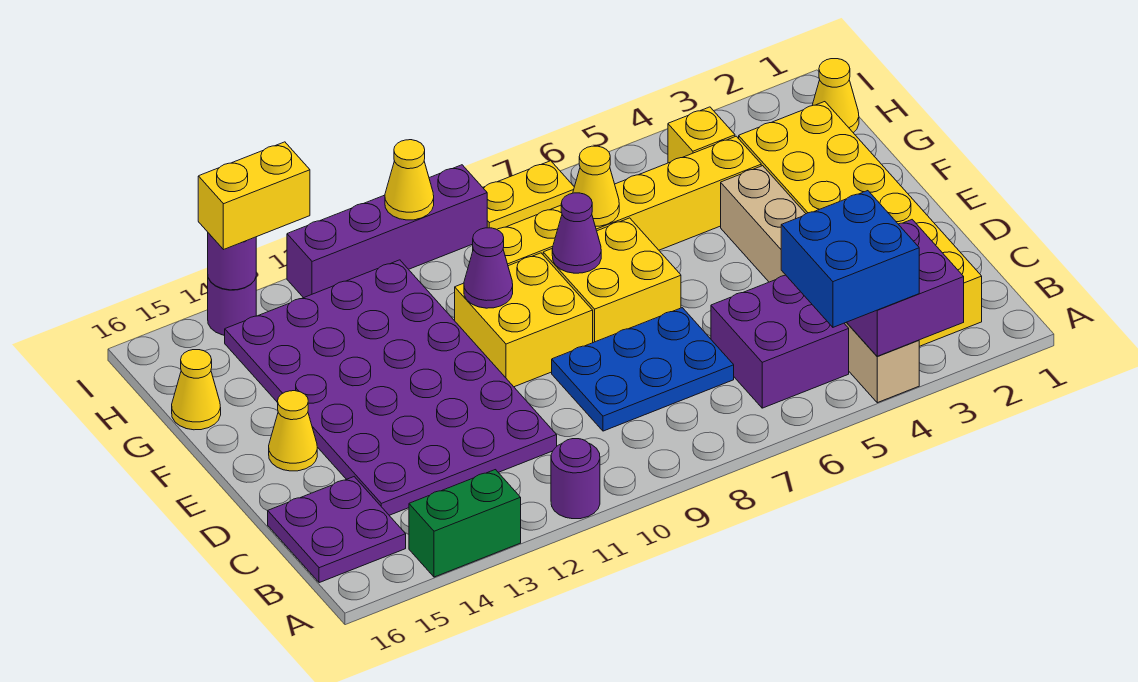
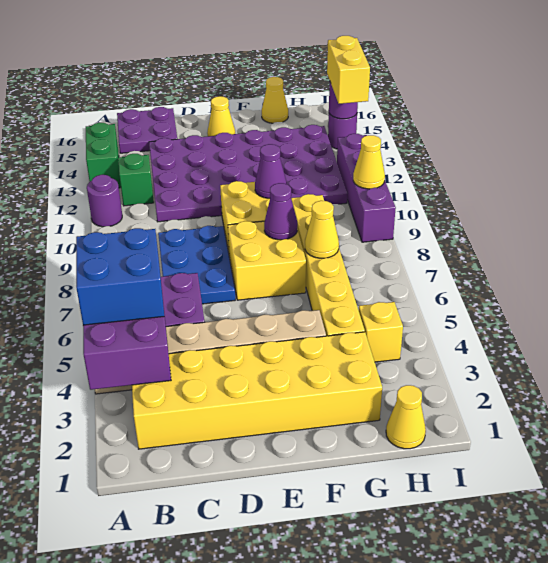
none -> green 1x1 brick [118,154,154,206]
yellow 1x2 plate [483,161,574,229] -> none

